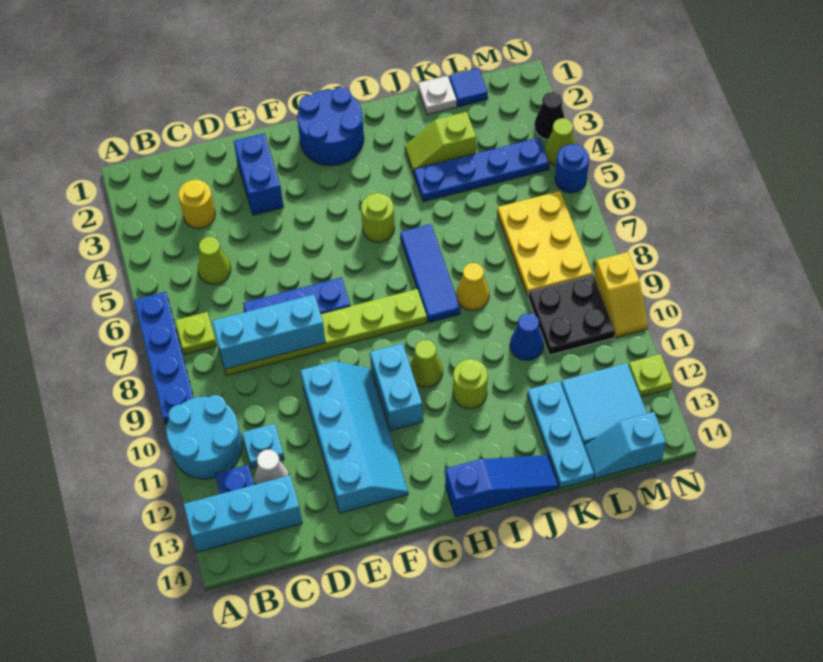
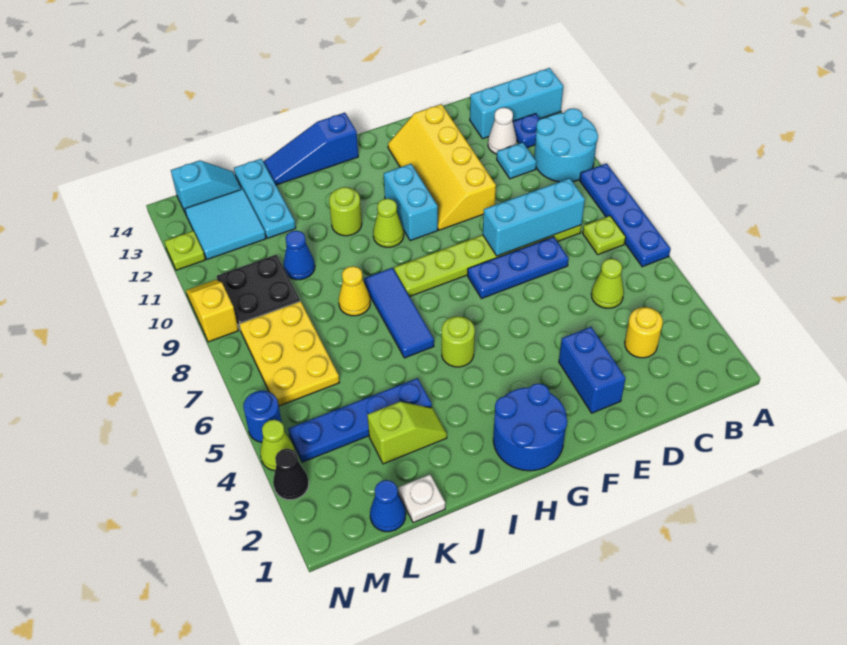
cyan 2x4 slope [301,361,408,513] -> yellow 2x4 slope [388,104,496,230]
blue 1x1 tile [449,68,488,107] -> blue 1x1 cone [370,480,406,532]

